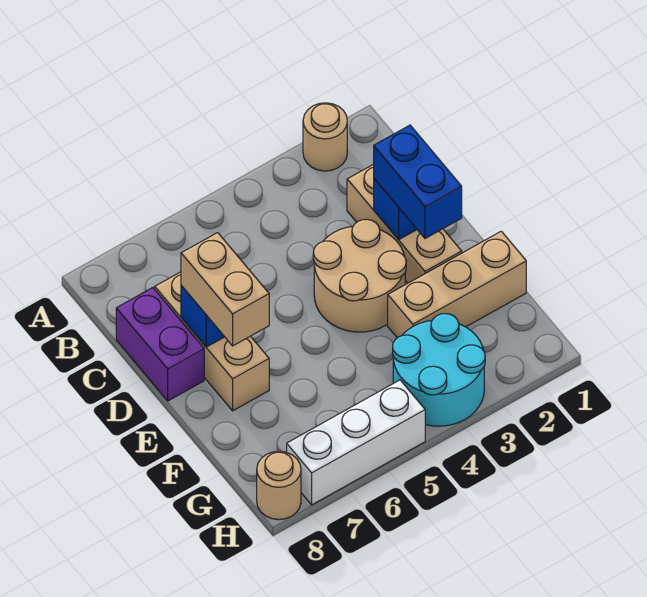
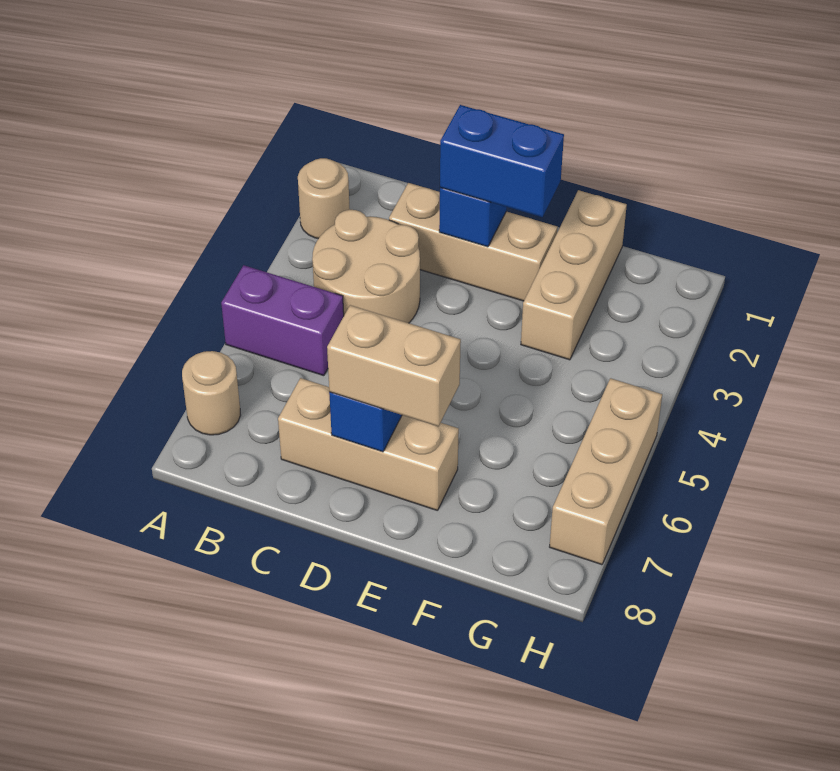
purple 1x2 brick [116,288,204,401] -> purple 1x2 brick moved to [221,265,344,376]
tan 2x2 round brick [313,219,406,332] -> tan 2x2 round brick moved to [312,210,420,323]
cyan 2x2 round brick [393,314,485,426] -> none
white 1x3 brick [287,380,425,505] -> tan 1x3 brick [550,378,662,565]
tan 1x1 round brick [257,451,301,520] -> tan 1x1 round brick moved to [182,351,240,435]

